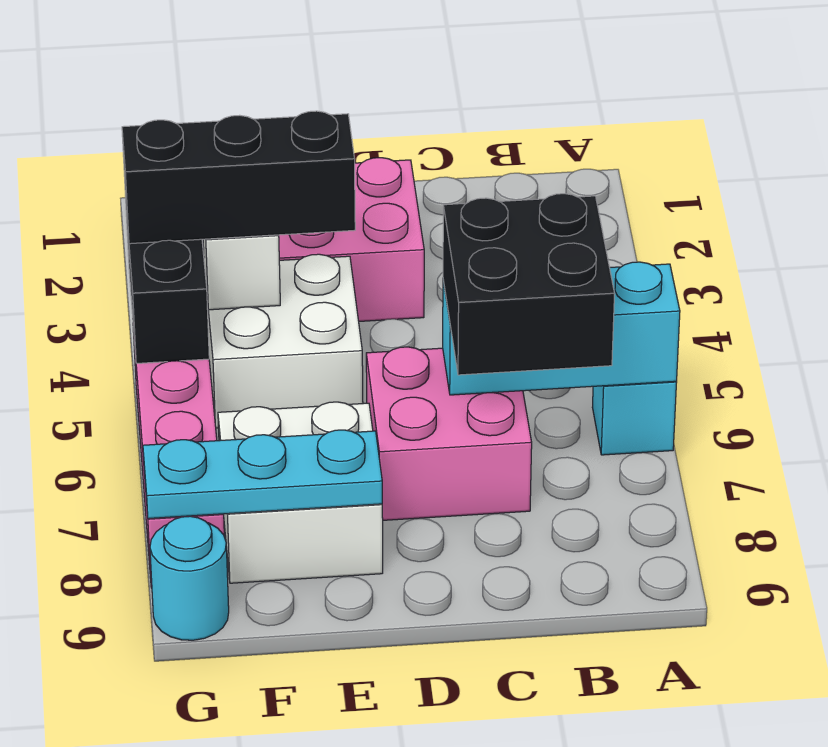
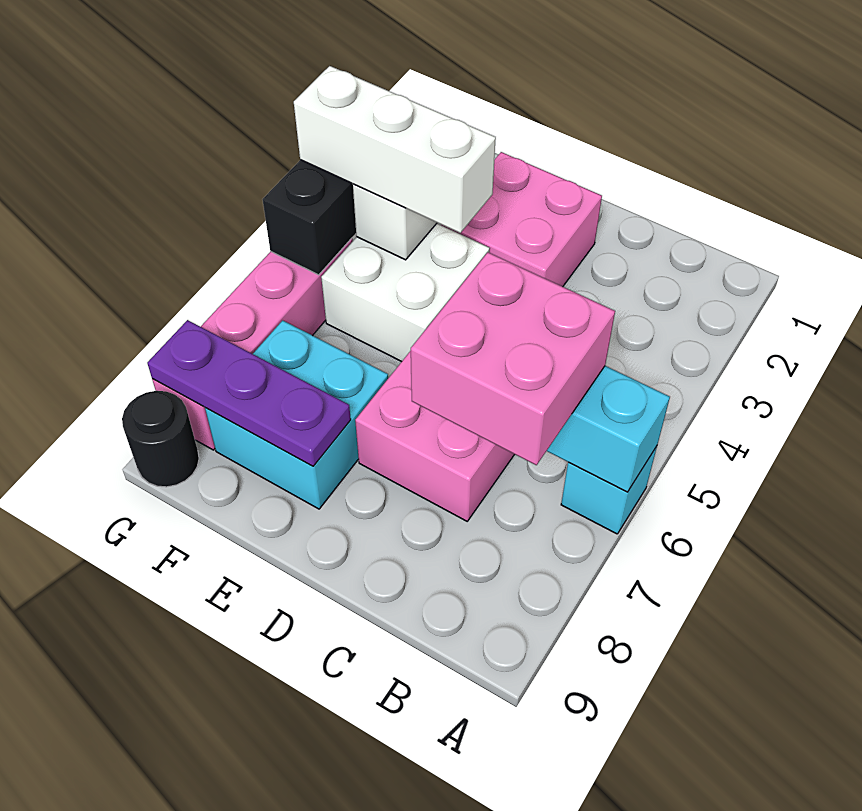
black 2x2 brick [443,194,615,375] -> pink 2x2 brick [411,252,615,465]
black 1x3 brick [122,111,355,244] -> white 1x3 brick [294,66,496,233]
white 2x2 brick [218,402,383,583] -> cyan 2x2 brick [205,320,388,509]
cyan 1x3 plate [143,430,382,519] -> purple 1x3 plate [147,320,351,466]
cyan 1x1 round brick [150,516,229,640] -> black 1x1 round brick [122,391,199,487]

